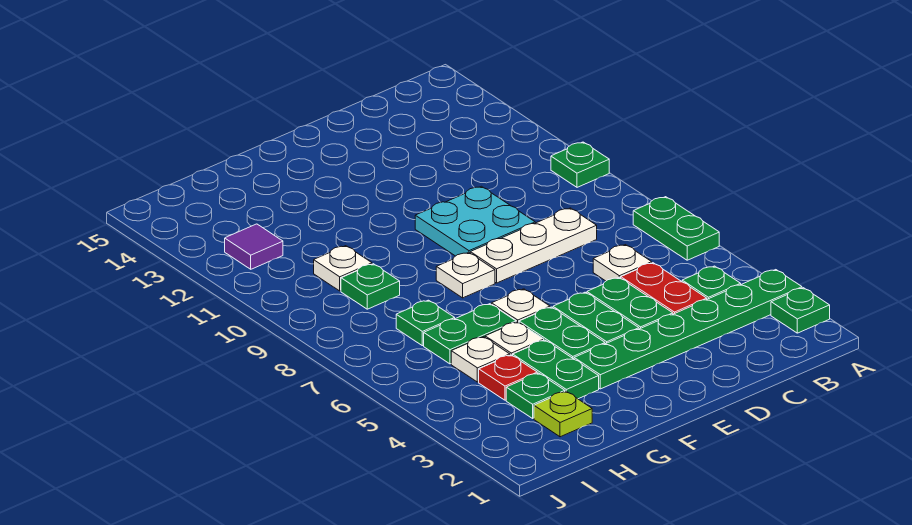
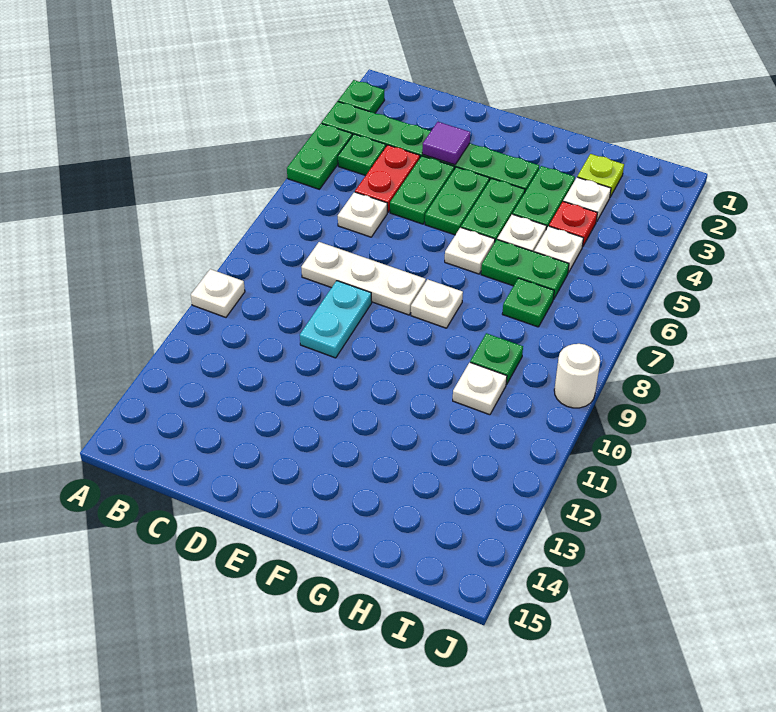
green 1x2 plate [633,197,719,260] -> green 1x2 plate moved to [287,123,352,189]
green 1x1 plate [551,142,609,187] -> white 1x1 plate [191,269,245,317]
cyan 2x2 plate [415,186,535,256] -> cyan 1x2 plate [300,281,372,358]
green 1x1 plate [506,373,565,418] -> white 1x1 plate [563,177,611,222]
purple 1x1 tile [225,224,283,269] -> purple 1x1 tile moved to [422,122,470,165]
none -> white 1x1 round brick [554,344,600,408]

